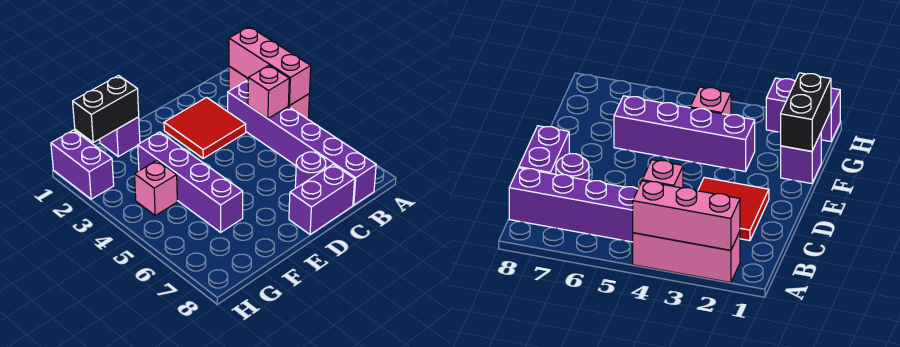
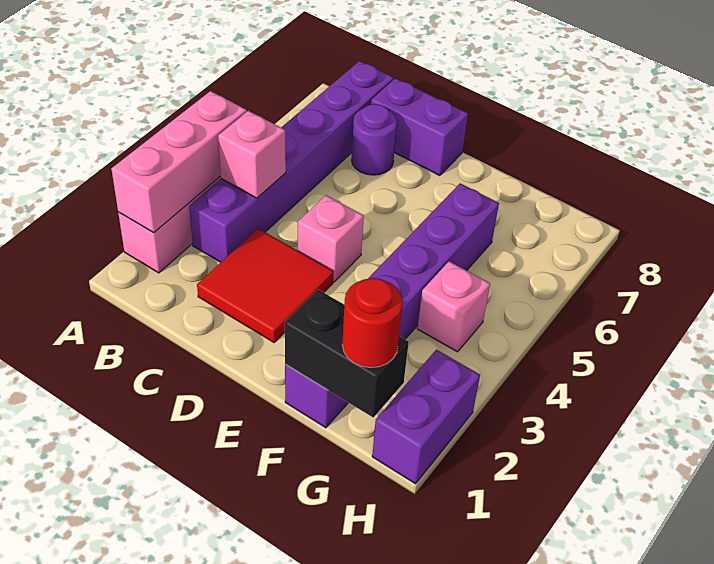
none -> pink 1x1 brick [298,195,364,282]
none -> red 1x1 round brick [342,278,403,367]

